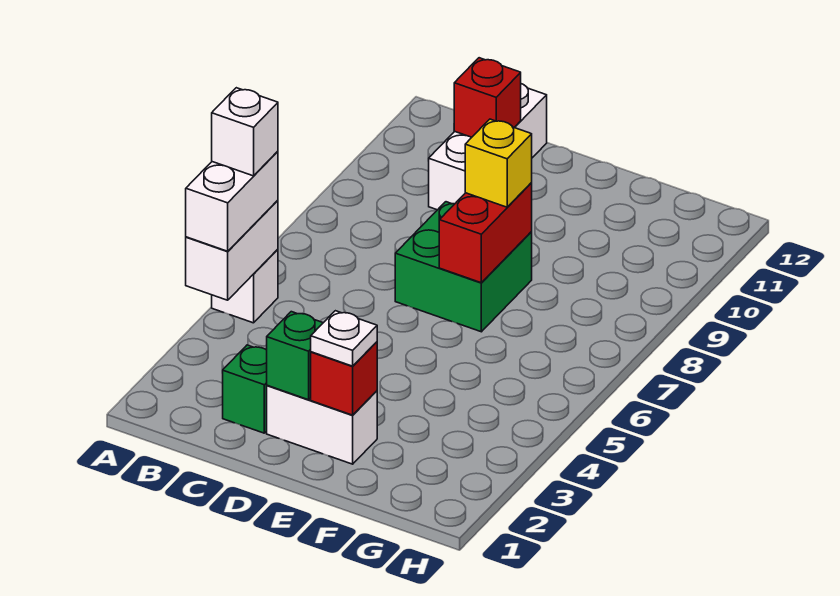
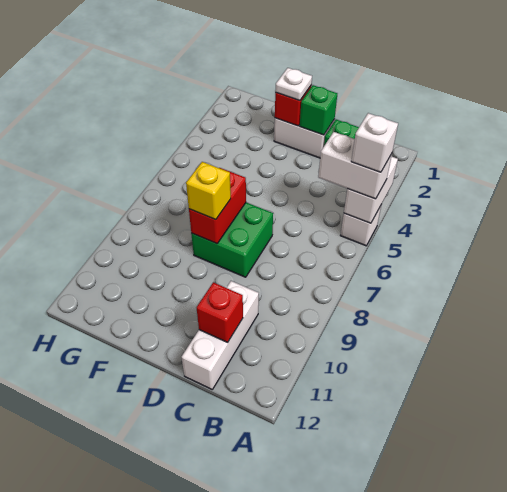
white 1x2 brick [186,151,278,251] -> white 1x2 brick turned to [318,132,392,199]

